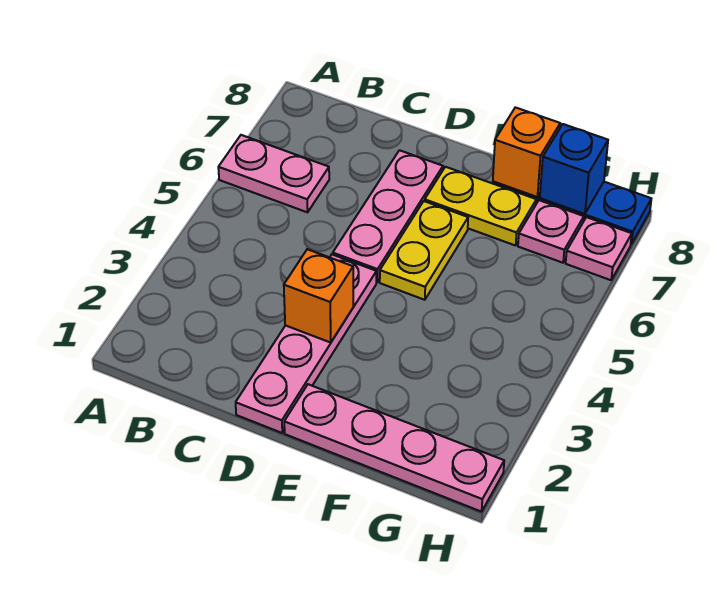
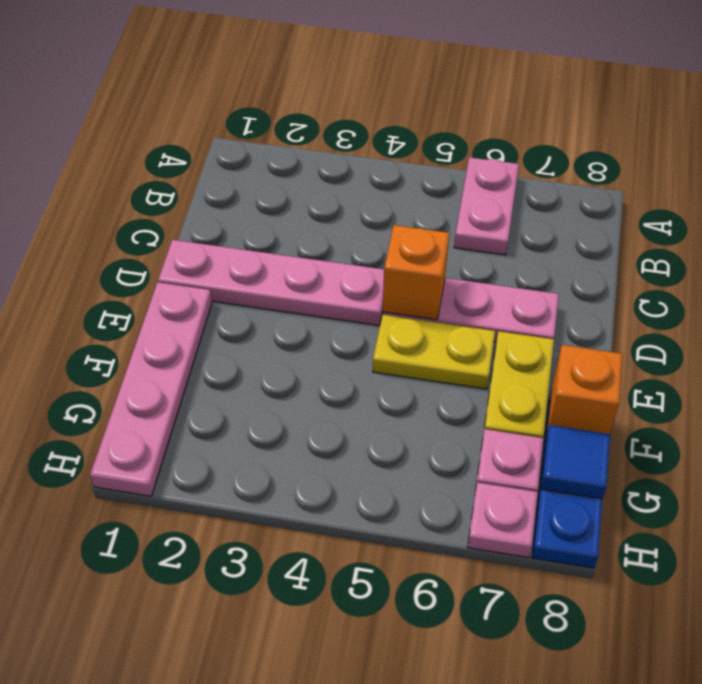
orange 1x1 brick [284,249,353,342] -> orange 1x1 brick moved to [383,225,449,320]
blue 1x1 brick [540,124,608,214] -> blue 1x1 tile [541,425,610,499]

